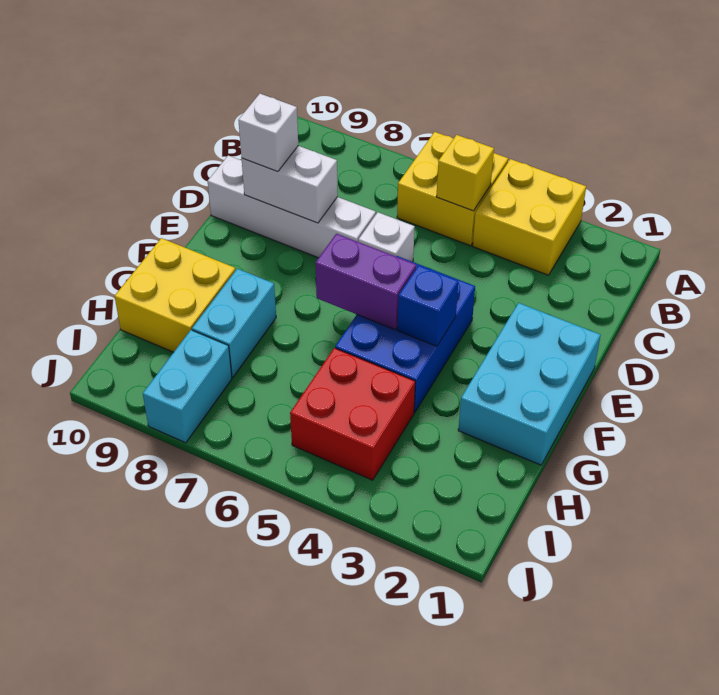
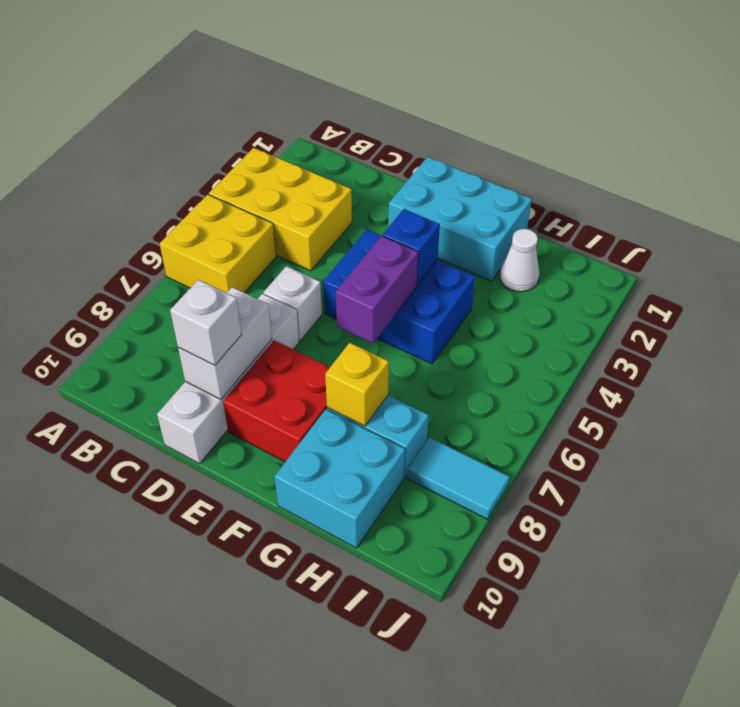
yellow 2x2 brick [473,159,586,275] -> yellow 2x3 brick [209,148,352,271]
yellow 1x1 brick [436,135,494,211] -> yellow 1x1 brick moved to [325,343,389,426]
yellow 2x2 brick [115,238,236,352] -> cyan 2x2 brick [274,410,405,548]
none -> white 1x1 cone [500,229,539,292]
red 2x2 brick [290,348,415,480] -> red 2x2 brick moved to [223,340,330,462]
cyan 1x2 brick [143,330,232,443] -> cyan 1x2 tile [407,437,509,519]

